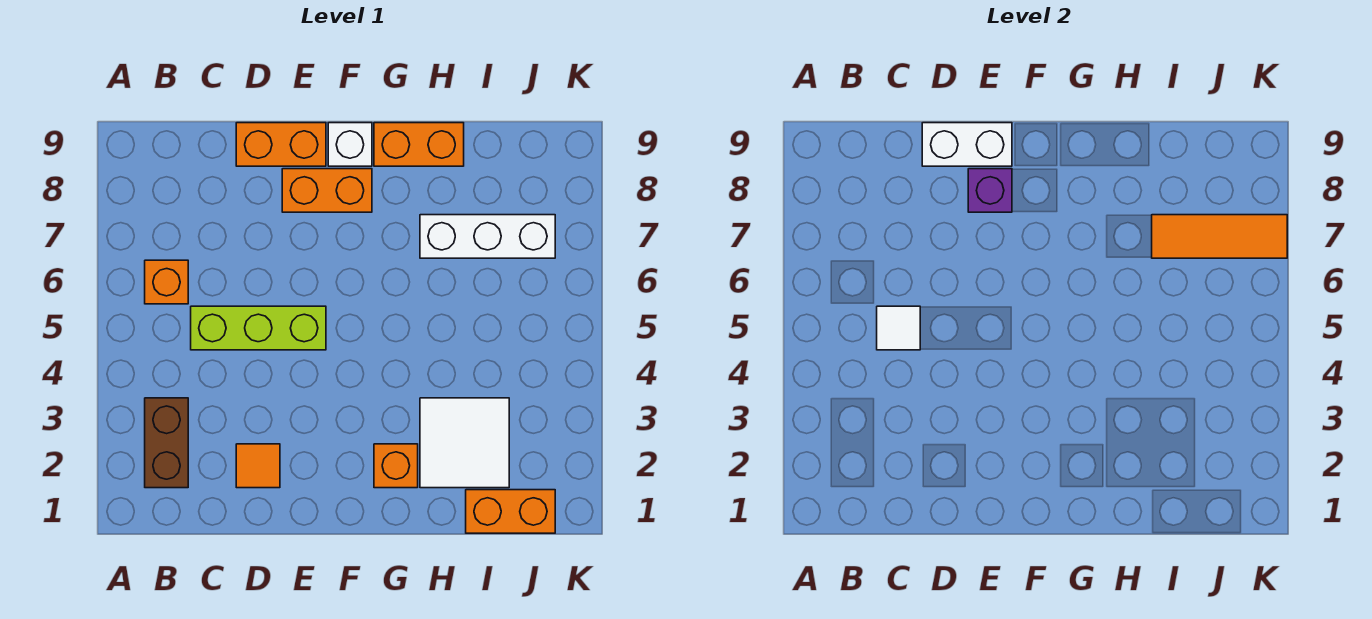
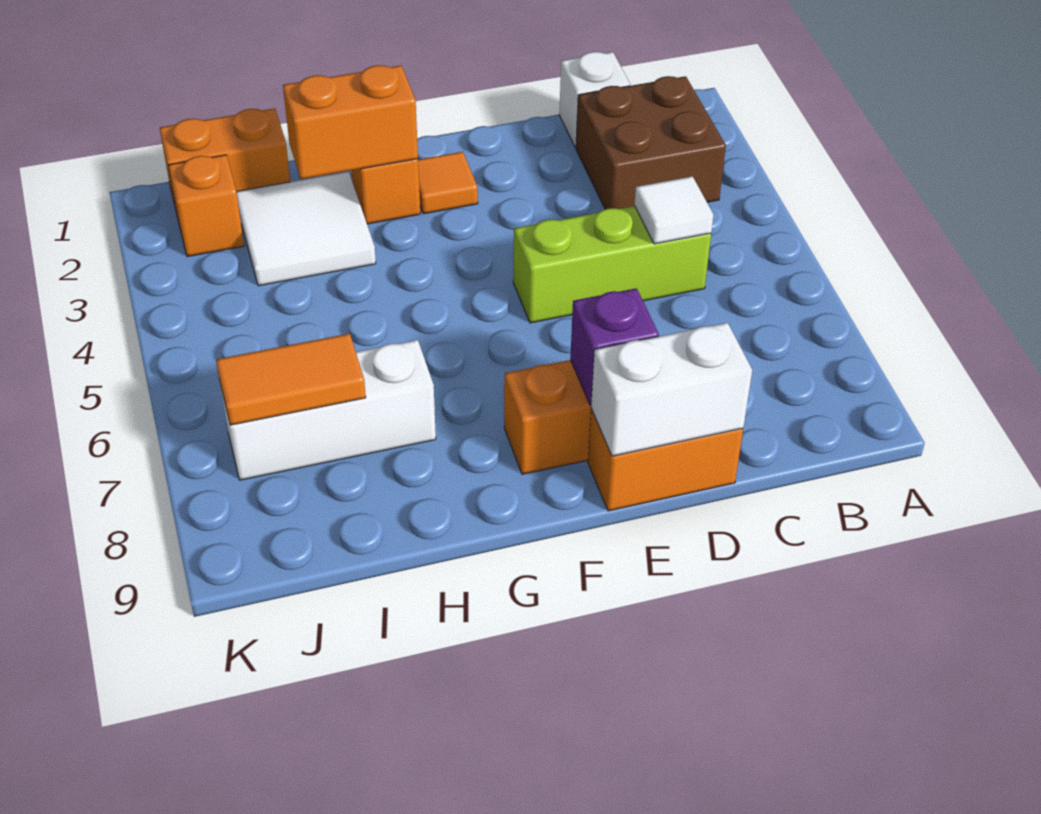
brown 1x2 brick [145,398,188,488] -> brown 2x2 brick [576,76,726,209]
orange 1x1 brick [145,260,188,304] -> orange 1x1 brick moved to [168,155,244,257]
orange 1x1 tile [236,444,280,488] -> orange 1x1 tile moved to [418,152,478,214]
white 1x1 brick [328,123,372,166] -> white 1x1 brick moved to [559,52,630,148]
orange 1x2 brick [374,123,464,166] -> orange 1x2 brick moved to [283,65,418,179]
orange 1x3 tile [1152,215,1287,258] -> orange 1x2 tile [216,334,366,425]

